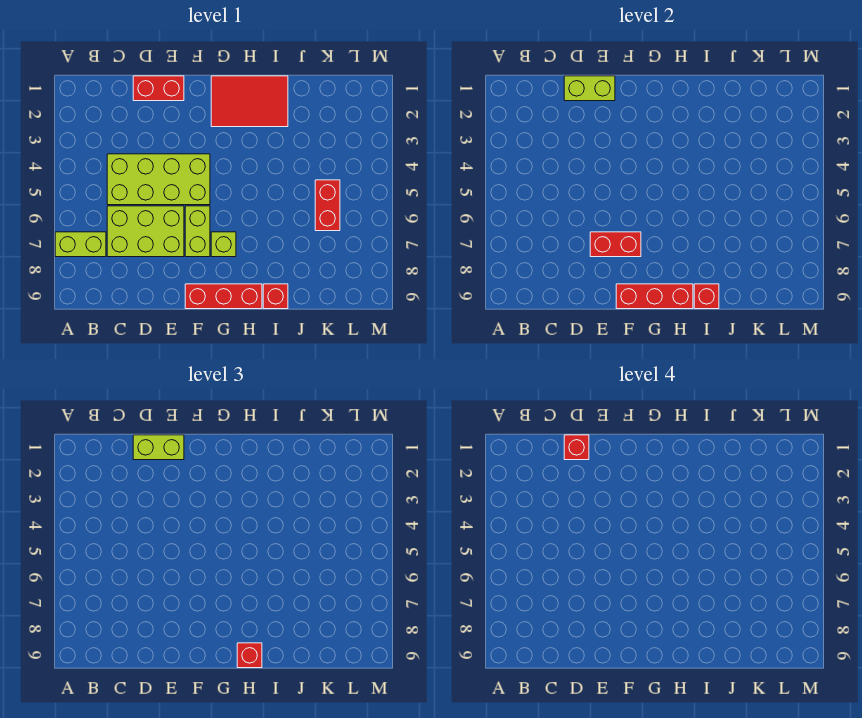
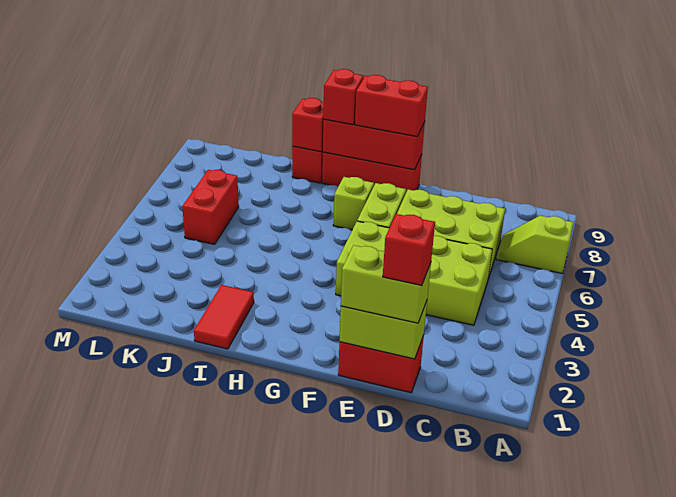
lime 1x2 brick [55,232,106,257] -> lime 1x2 slope [496,216,574,274]
red 1x2 brick [590,232,641,257] -> red 1x2 brick moved to [355,75,428,137]
red 2x3 tile [211,76,288,127] -> red 1x2 tile [194,285,254,349]

